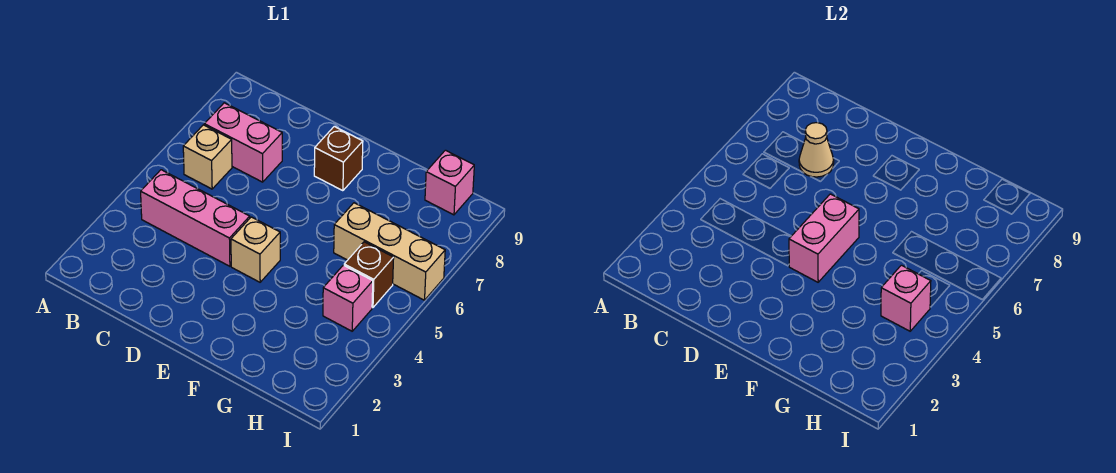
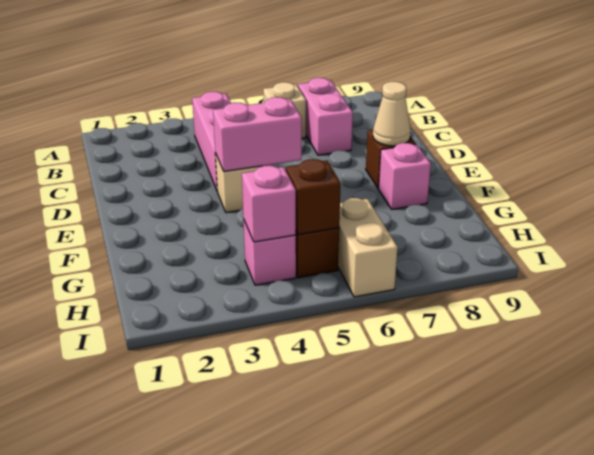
tan 1x1 cone [799,123,834,177] -> tan 1x1 cone moved to [373,82,411,146]
tan 1x3 brick [334,203,445,300] -> tan 1x2 brick [338,198,398,297]
none -> brown 1x1 brick [286,159,341,235]
pink 1x1 brick [425,150,474,215] -> pink 1x1 brick moved to [379,143,431,209]

